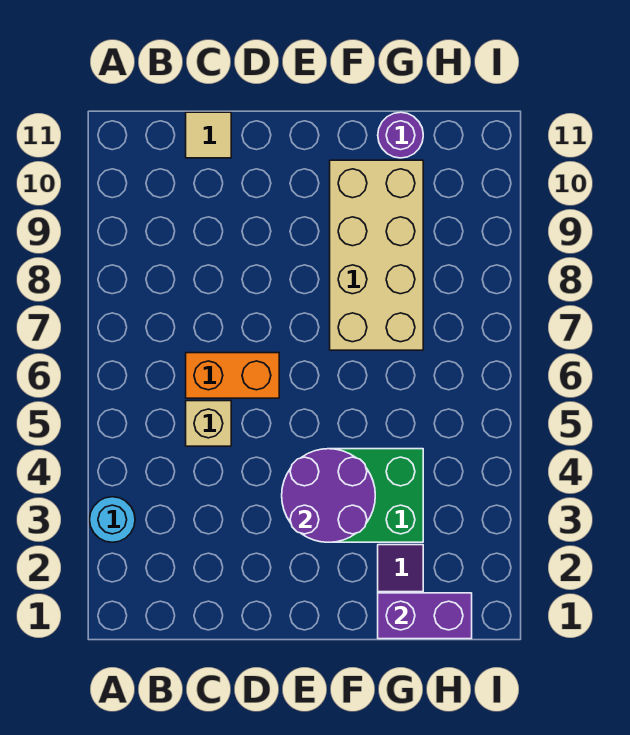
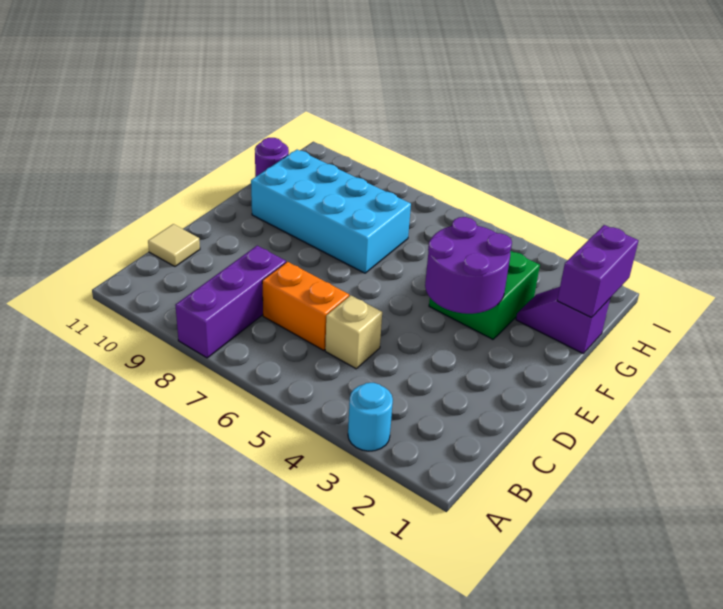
none -> purple 1x3 brick [175,246,286,358]
orange 1x2 brick [186,353,279,398] -> orange 1x2 brick turned to [262,262,349,350]
tan 2x4 brick [330,160,423,350] -> cyan 2x4 brick [251,150,411,273]

